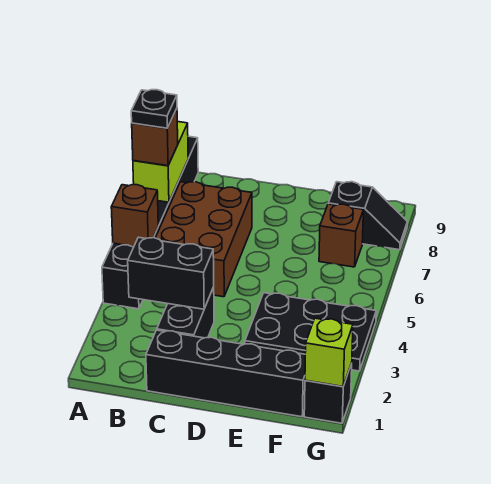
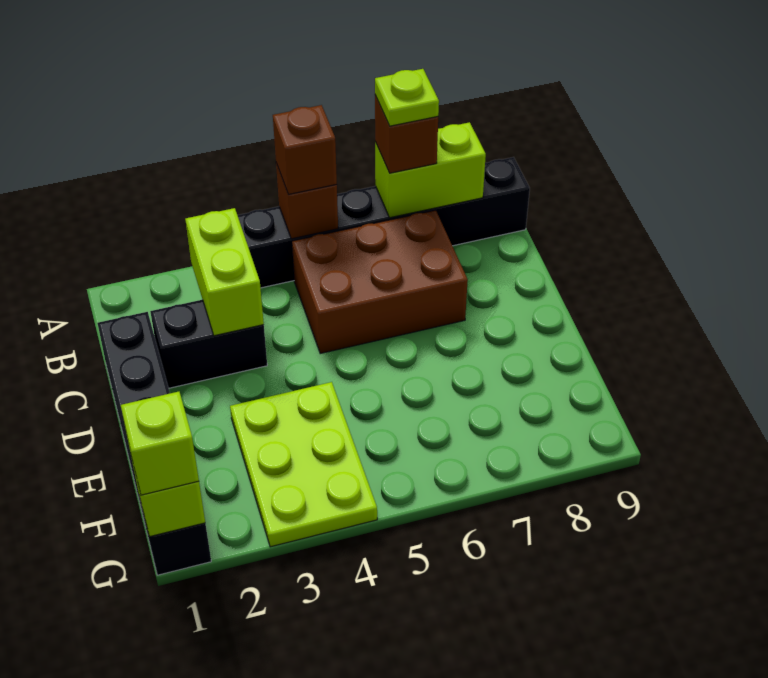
black 1x1 plate [131,90,177,128] -> lime 1x1 plate [375,69,439,126]
black 1x2 brick [128,237,214,309] -> lime 1x2 brick [185,208,264,336]
black 2x3 plate [245,293,376,371] -> lime 2x3 plate [230,382,377,547]
brown 1x1 brick [319,204,363,267] -> brown 1x1 brick moved to [273,105,337,194]
black 1x2 slope [328,182,407,250] -> none
none -> lime 1x1 brick [121,392,199,495]

